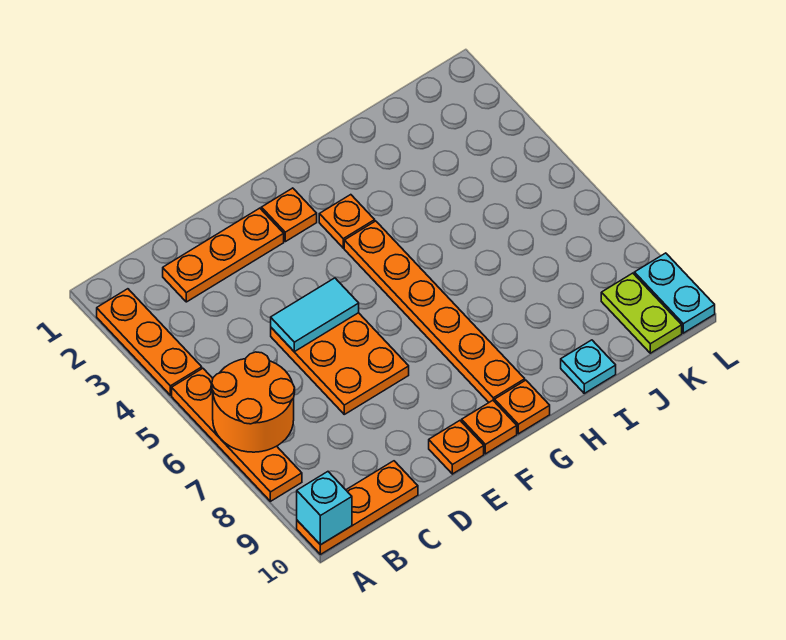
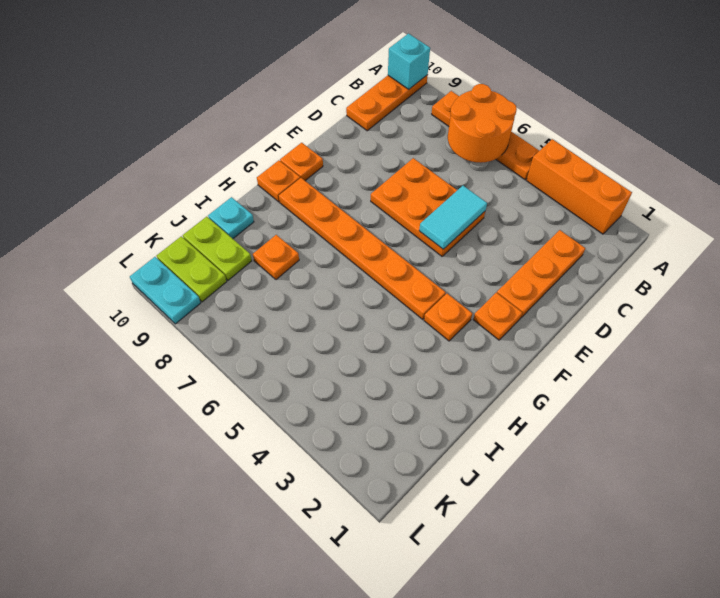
orange 1x3 plate [97,289,202,395] -> orange 1x3 brick [526,139,632,234]
orange 1x1 plate [429,421,484,474] -> orange 1x1 plate moved to [253,235,299,280]
none -> lime 1x2 plate [183,217,252,280]

